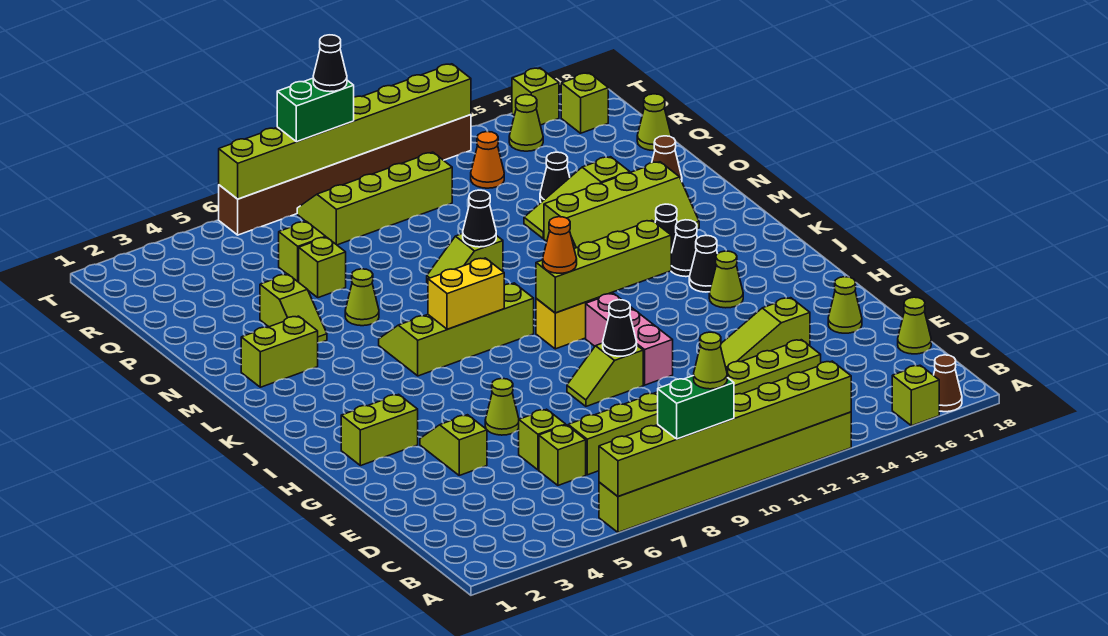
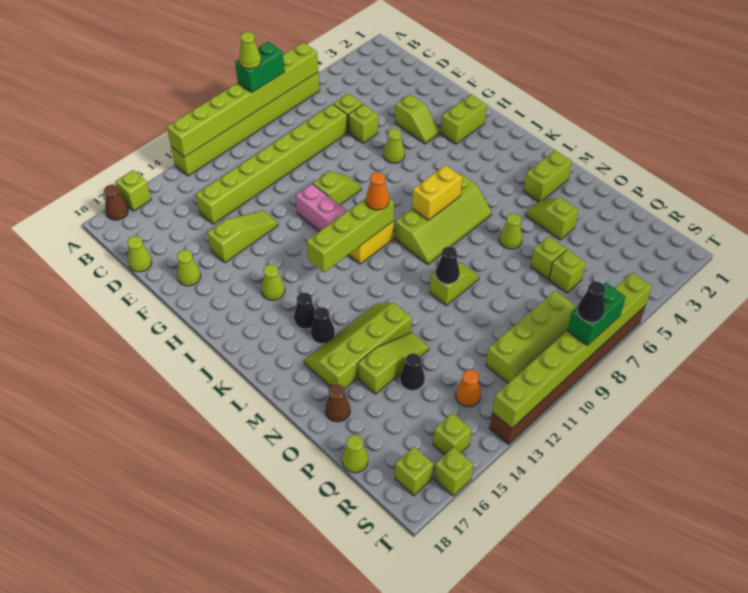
black 1x1 cone [603,299,637,356] -> none
black 1x1 cone [689,235,717,292] -> none
lime 1x1 cone [509,95,543,151] -> lime 1x1 brick [433,413,472,455]

